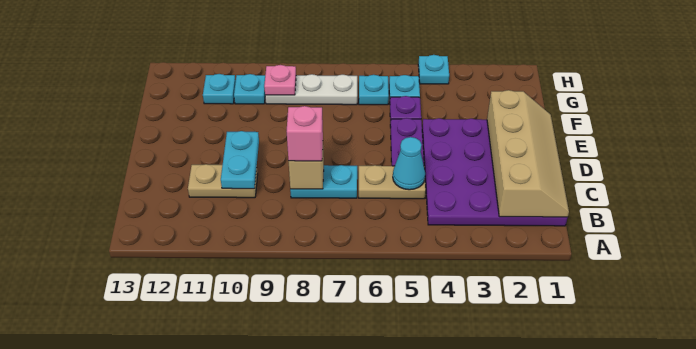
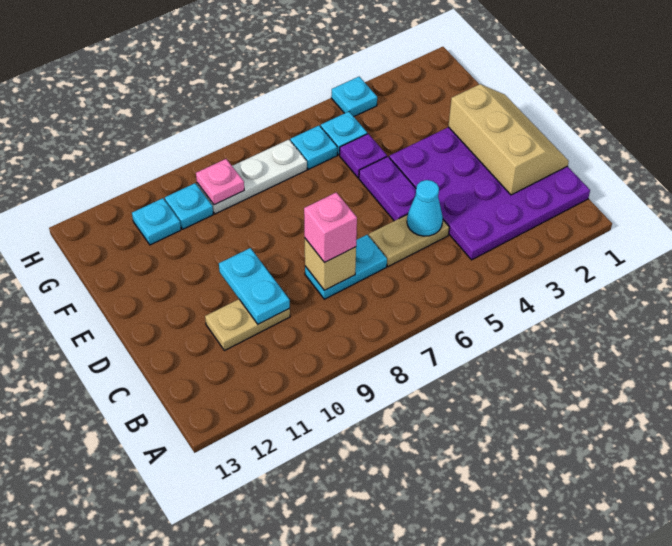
tan 2x4 slope [487,90,569,217] -> tan 2x3 slope [448,84,569,195]

